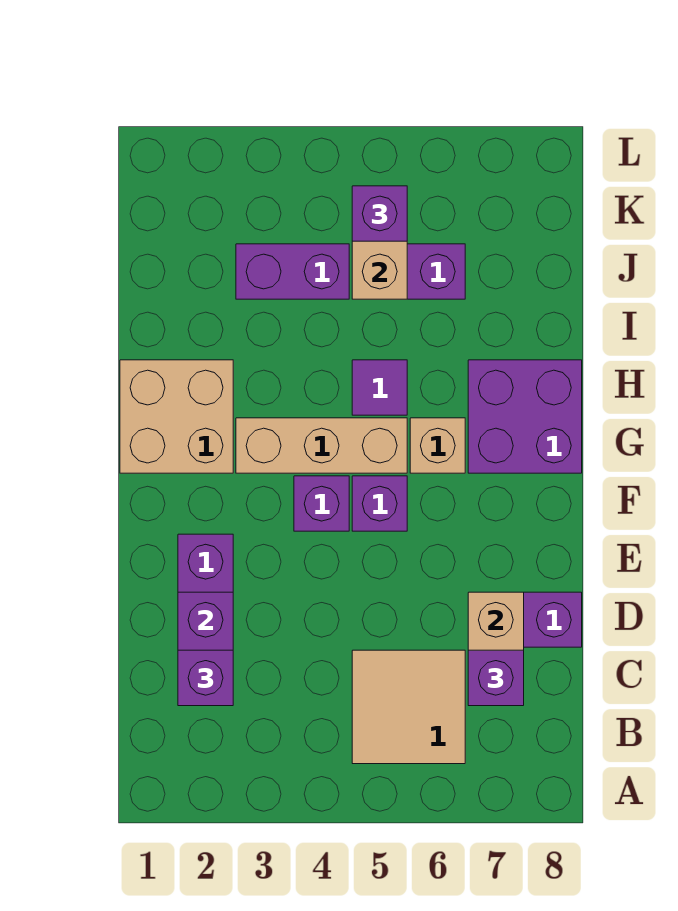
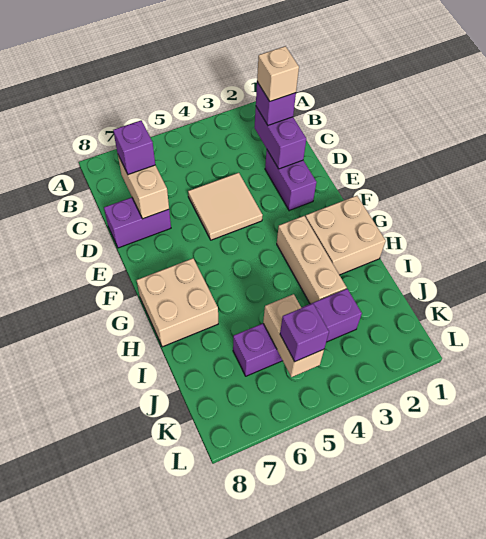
tan 2x2 tile [352,650,465,764] -> tan 2x2 tile moved to [188,173,263,240]
purple 1x1 brick [294,476,349,531] -> none
purple 1x1 brick [352,476,407,531] -> none
tan 1x3 brick [236,418,407,473] -> tan 1x3 brick turned to [277,216,347,304]
tan 1x1 brick [410,418,465,473] -> tan 1x1 brick moved to [257,46,299,101]
purple 2x2 brick [468,360,582,473] -> tan 2x2 brick [137,258,218,347]
purple 1x1 tile [352,360,407,415] -> none

